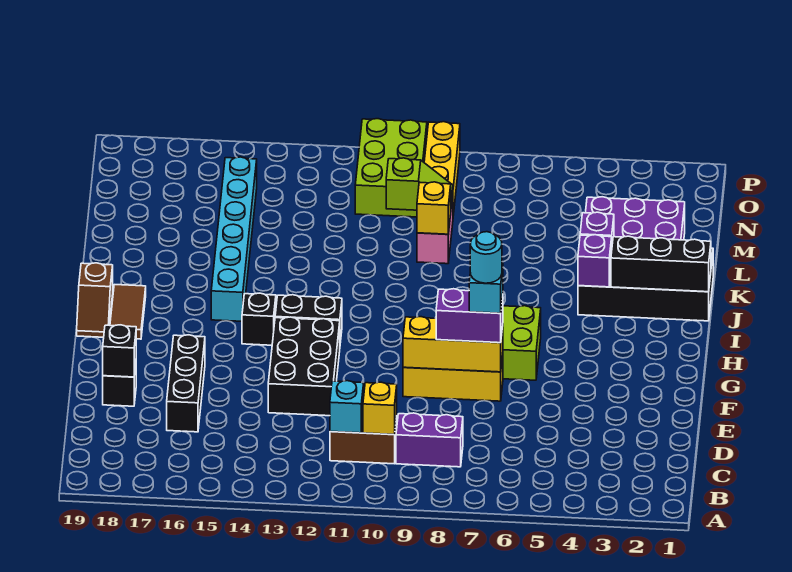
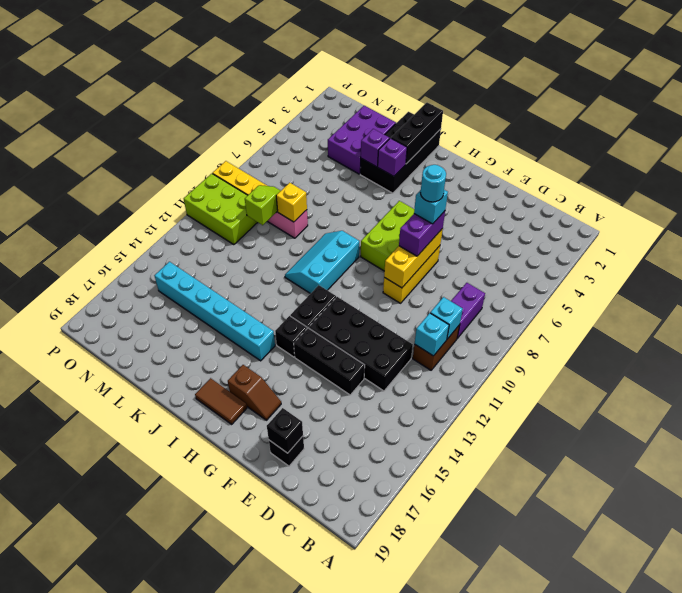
yellow 1x1 brick [363,382,397,435] -> cyan 1x1 brick [430,297,463,339]
black 1x3 brick [167,335,205,432] -> black 1x3 brick moved to [294,328,365,395]
black 2x3 brick [268,317,340,416] -> black 2x4 brick [309,297,413,391]
brown 1x2 slope [77,263,113,337] -> brown 1x2 slope moved to [228,365,281,420]
none -> cyan 2x3 slope [285,231,359,294]

